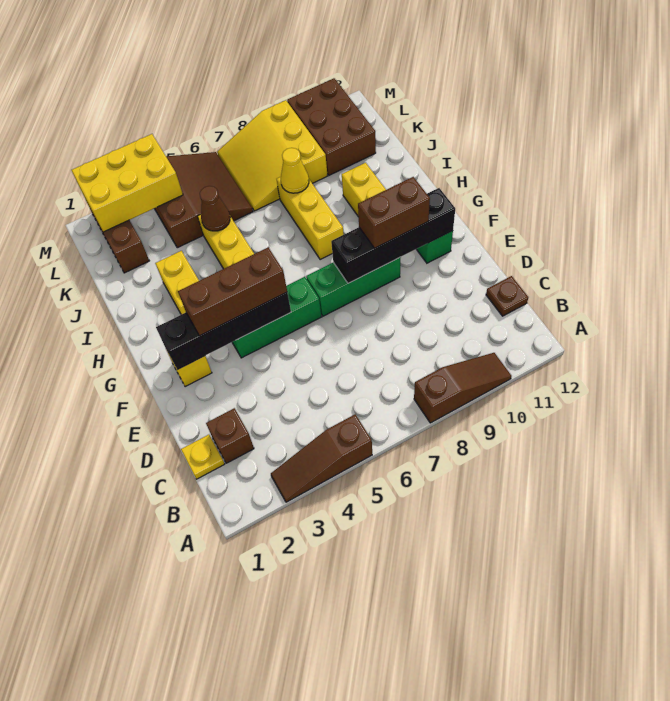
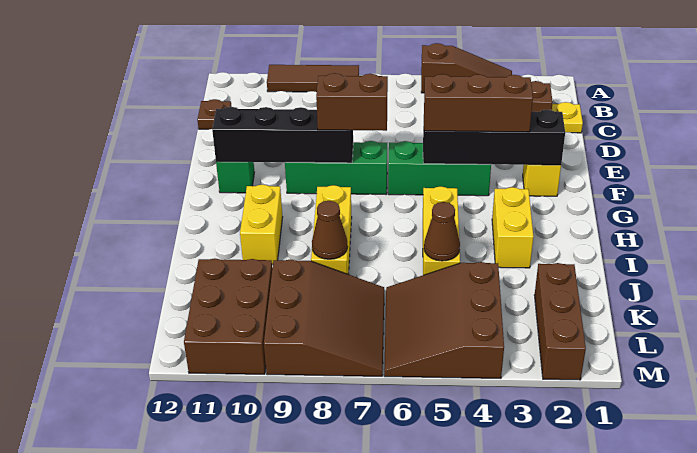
brown 1x3 slope [414,353,512,423] -> brown 1x3 tile [267,65,359,92]
brown 1x2 brick [358,177,430,248] -> brown 1x2 brick moved to [316,73,388,131]
yellow 1x1 cone [281,148,309,193] -> brown 1x1 cone [312,201,348,259]
yellow 3x3 slope [217,100,328,211] -> brown 3x3 slope [264,259,384,376]
yellow 2x3 brick [72,134,183,232] -> none

